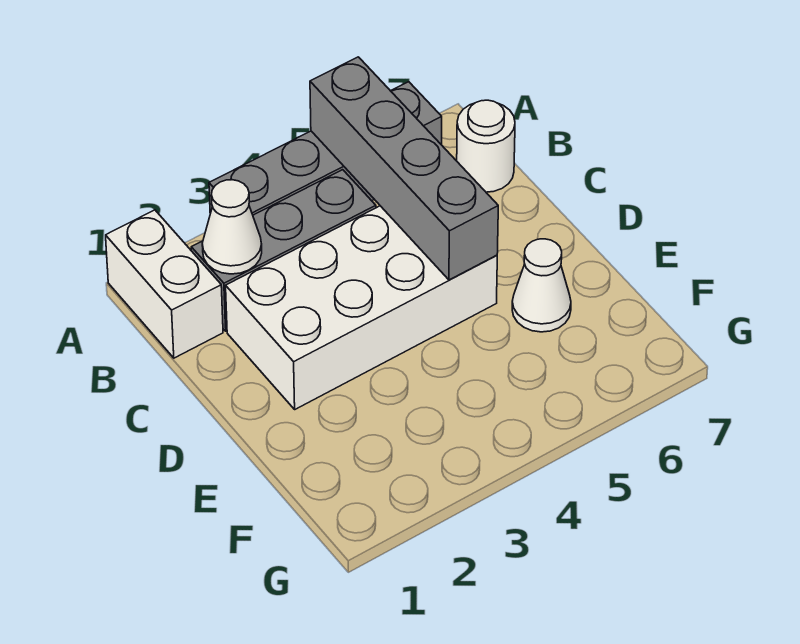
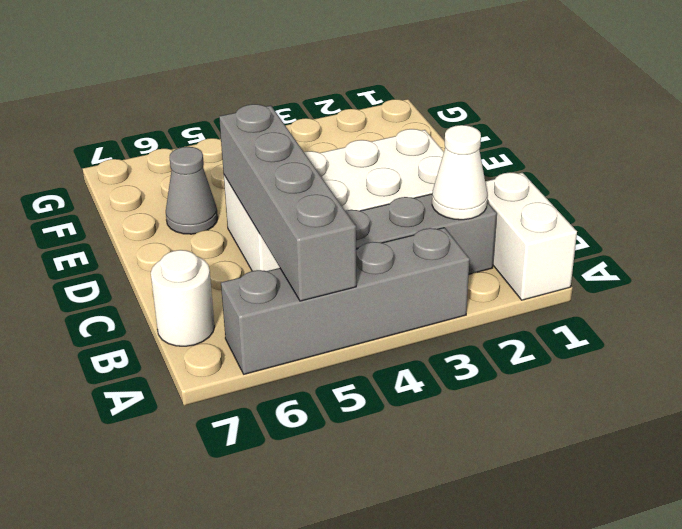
white 1x1 cone [512,239,571,332] -> grey 1x1 cone [166,147,218,234]

